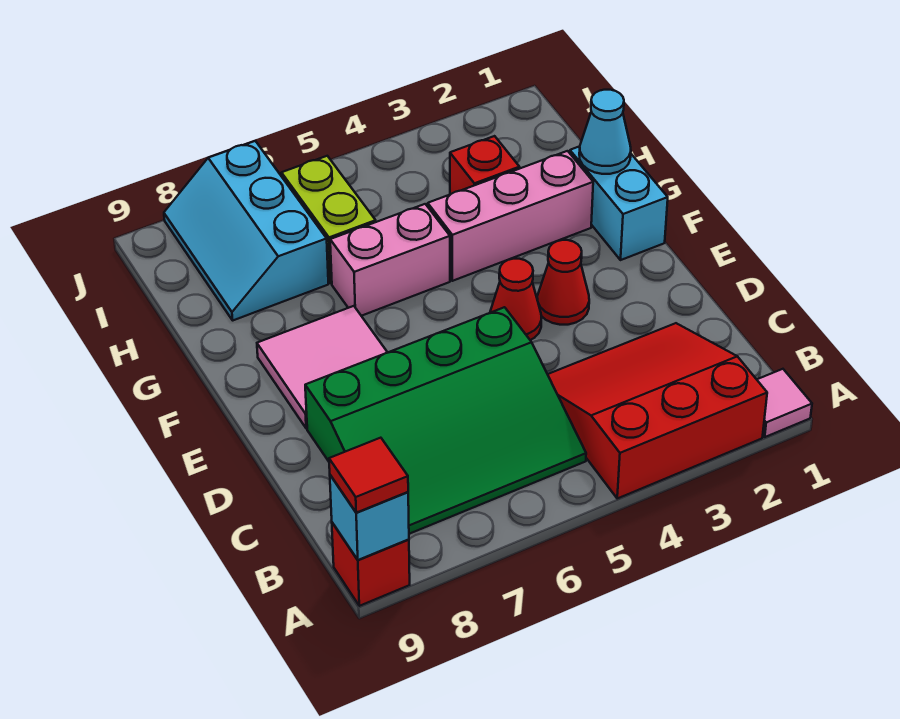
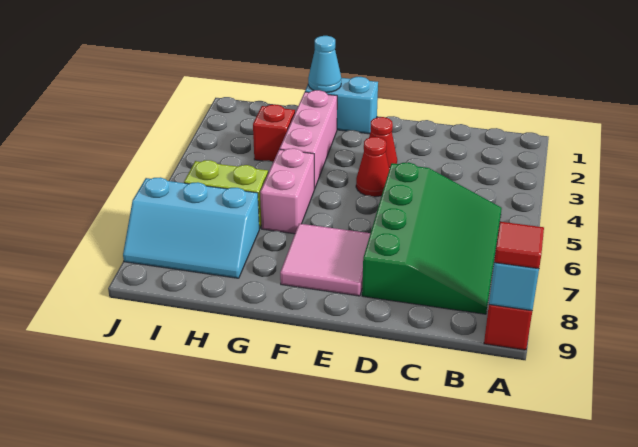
pink 1x1 tile [757,369,812,437] -> none
red 3x3 slope [548,323,767,498] -> none

